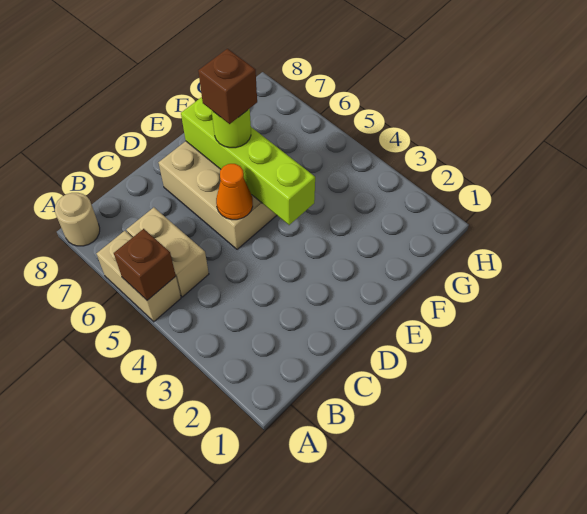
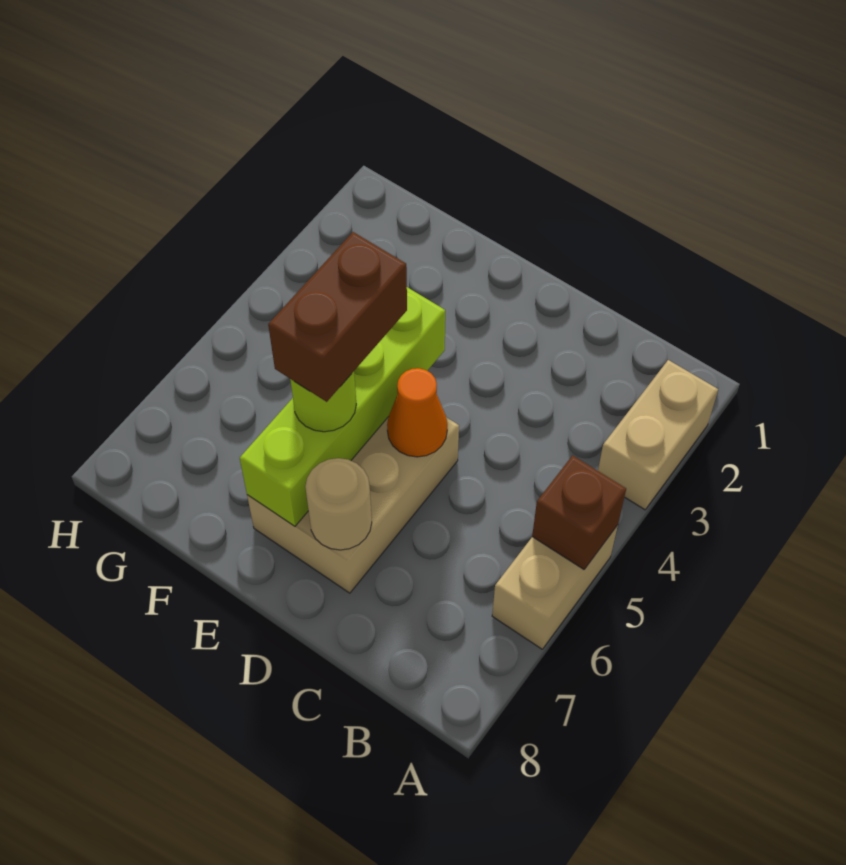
tan 1x1 round brick [55,193,100,246] -> tan 1x1 round brick moved to [305,458,372,550]
tan 1x2 brick [126,207,209,297] -> tan 1x2 brick moved to [598,360,718,510]
brown 1x1 brick [198,49,257,124] -> brown 1x2 brick [268,232,407,402]

